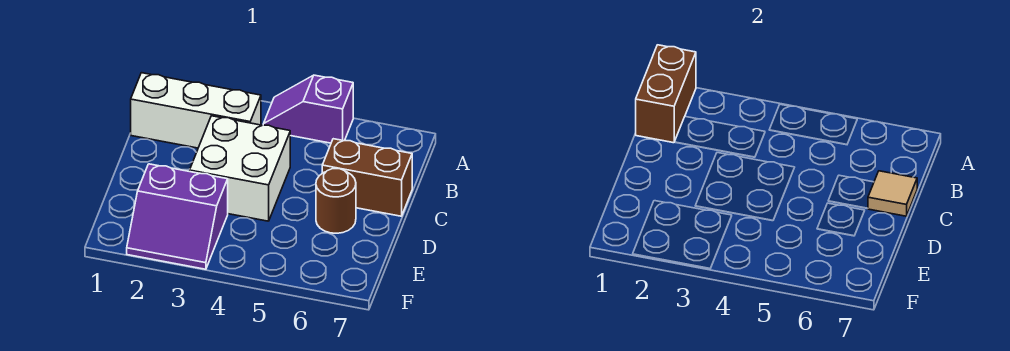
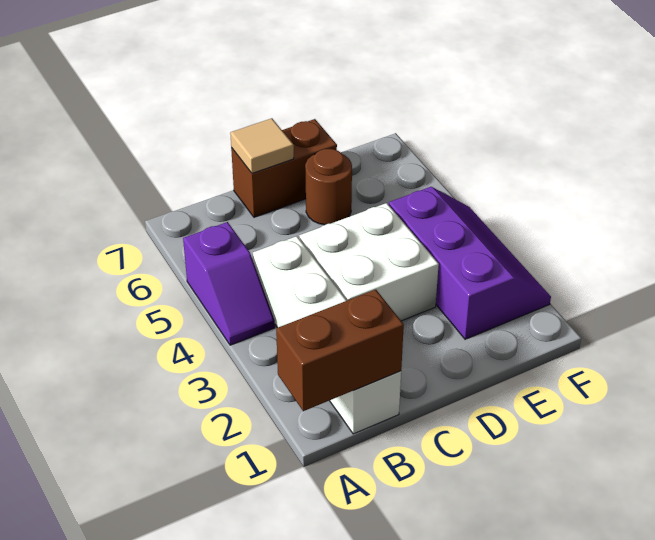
white 1x3 brick [131,73,261,148] -> white 1x4 brick [253,236,401,434]
brown 1x2 brick [322,139,412,216] -> brown 1x2 brick turned to [231,119,337,217]
purple 2x2 slope [127,164,228,269] -> purple 2x3 slope [389,187,551,339]

